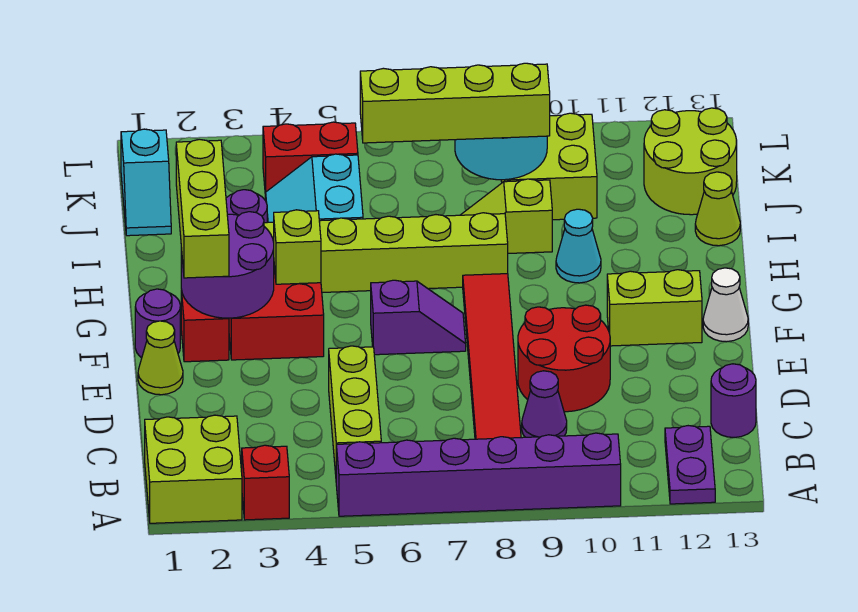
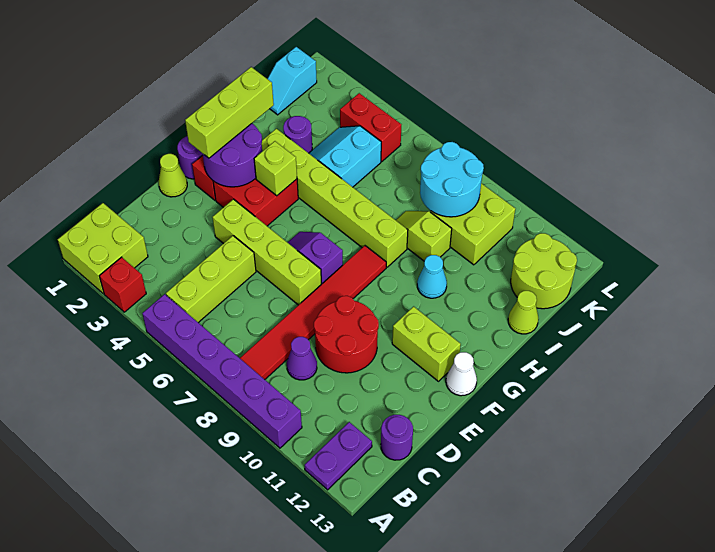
purple 1x2 slope [371,280,466,355] -> purple 1x2 slope turned to [287,232,343,284]
lime 1x4 brick [360,63,550,143] -> lime 1x4 brick moved to [212,199,321,305]

